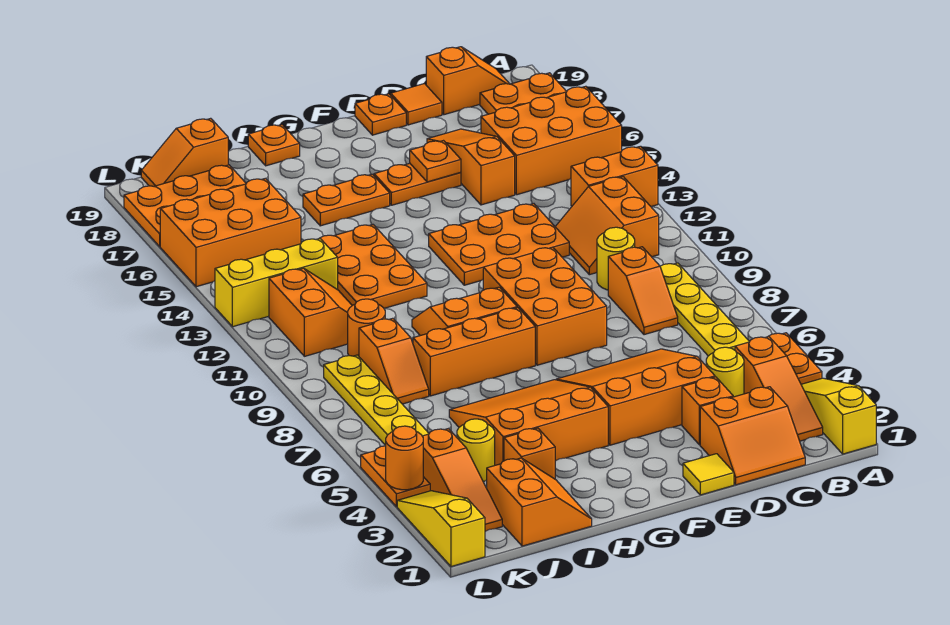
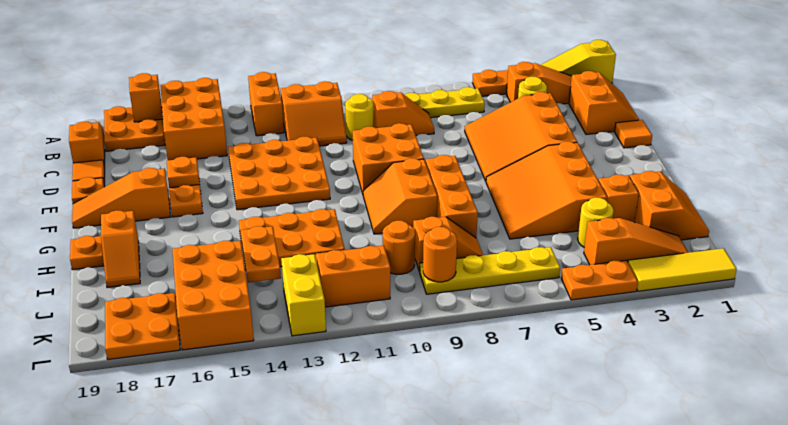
orange 1x1 brick [682,377,733,445] -> orange 1x1 brick moved to [129,73,163,122]
orange 2x3 plate [429,204,569,285] -> orange 3x3 plate [228,137,330,210]
orange 1x3 slope [427,129,515,205] -> orange 1x3 slope moved to [72,168,170,228]
yellow 1x1 tile [683,454,734,495] -> orange 1x1 tile [615,120,652,148]
orange 2x3 brick [483,247,607,365] -> orange 2x2 brick [353,123,424,194]
orange 1x2 plate [303,174,390,226] -> orange 1x2 plate moved to [241,226,281,283]
orange 2x2 slope [487,458,592,546] -> orange 2x2 slope turned to [630,171,709,240]
yellow 1x3 brick [215,238,338,327] -> yellow 1x2 brick [281,254,326,336]
orange 2x3 plate [124,165,246,246] -> orange 2x2 plate [105,293,180,360]
orange 1x2 slope [141,118,228,186] -> orange 1x2 slope moved to [101,210,140,288]
yellow 1x3 slope [397,491,485,567] -> yellow 1x3 tile [628,248,737,291]
orange 1x1 round brick [386,426,423,490] -> orange 1x1 round brick moved to [423,227,457,282]

